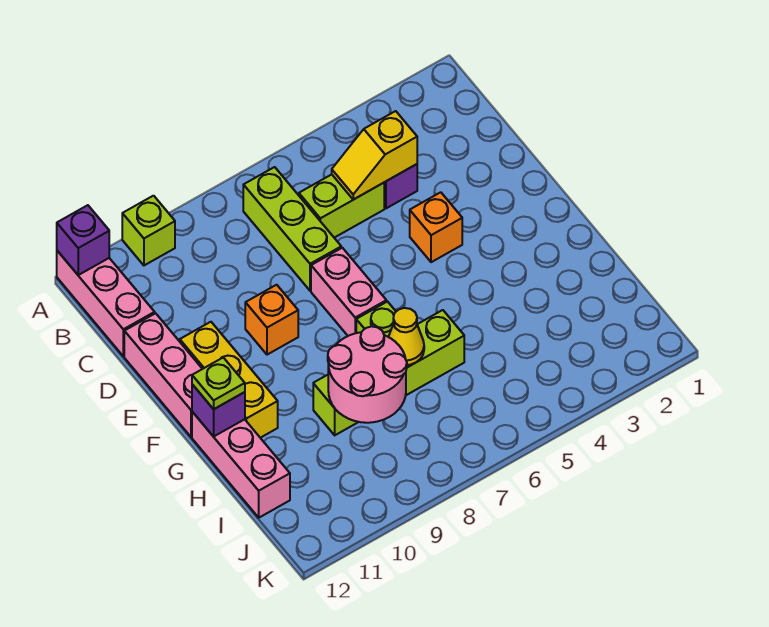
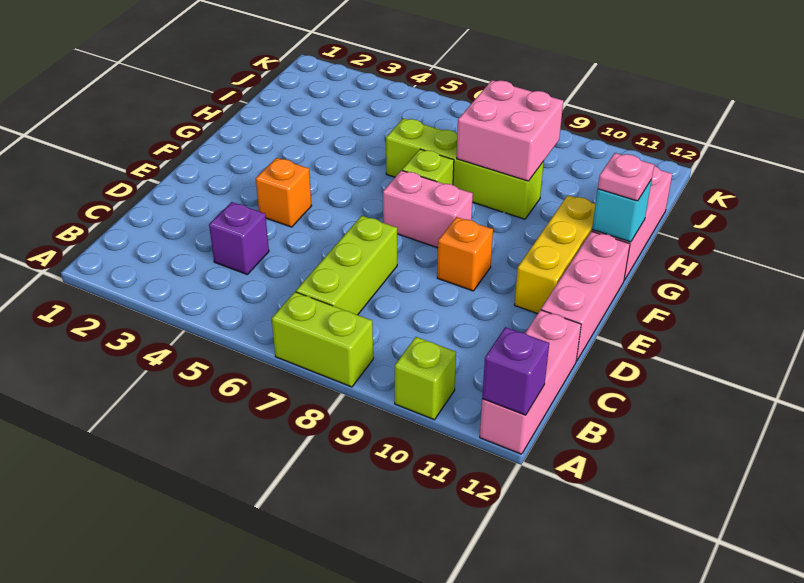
yellow 1x2 slope [332,111,417,200] -> none
lime 1x2 brick [299,175,384,238] -> lime 1x2 brick moved to [272,292,373,387]
pink 1x2 brick [311,248,386,336] -> pink 1x2 brick turned to [383,170,473,248]
purple 1x1 brick [192,384,245,437] -> cyan 1x1 brick [592,179,652,242]
lime 1x1 plate [192,358,245,409] -> pink 1x1 plate [598,153,654,201]
yellow 1x1 cone [389,308,424,365] -> none
pink 2x2 round brick [328,326,407,423] -> pink 2x2 brick [457,80,563,181]

